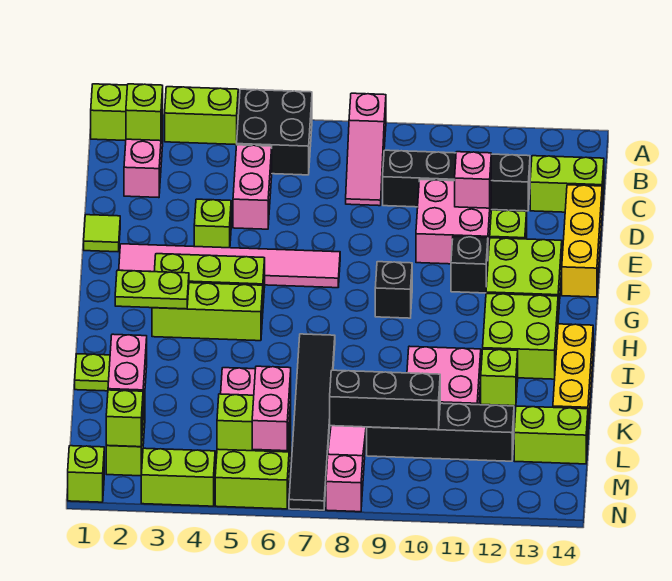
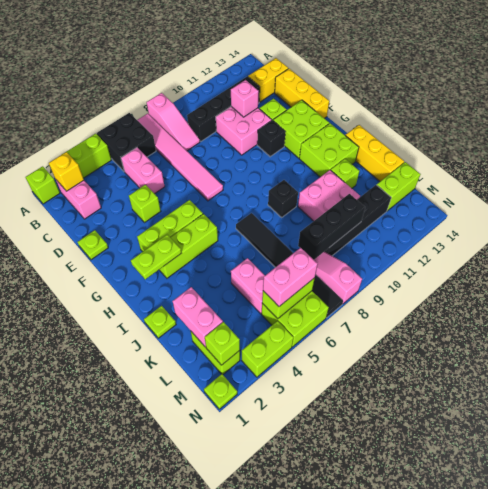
lime 1x1 brick [126,84,163,141] -> yellow 1x1 brick [49,152,84,191]
lime 1x2 brick [530,156,604,212] -> yellow 1x2 brick [248,58,288,102]
lime 1x1 tile [84,215,120,252] -> lime 1x1 plate [78,230,108,260]
pink 1x6 tile [119,244,340,288] -> pink 1x6 tile turned to [137,113,223,201]
black 1x1 brick [375,262,412,318] -> black 1x1 brick moved to [268,180,298,217]
pink 1x2 brick [252,366,291,451] -> pink 1x2 brick turned to [263,248,318,307]
lime 1x1 brick [68,446,104,502] -> lime 1x1 plate [204,374,237,409]

